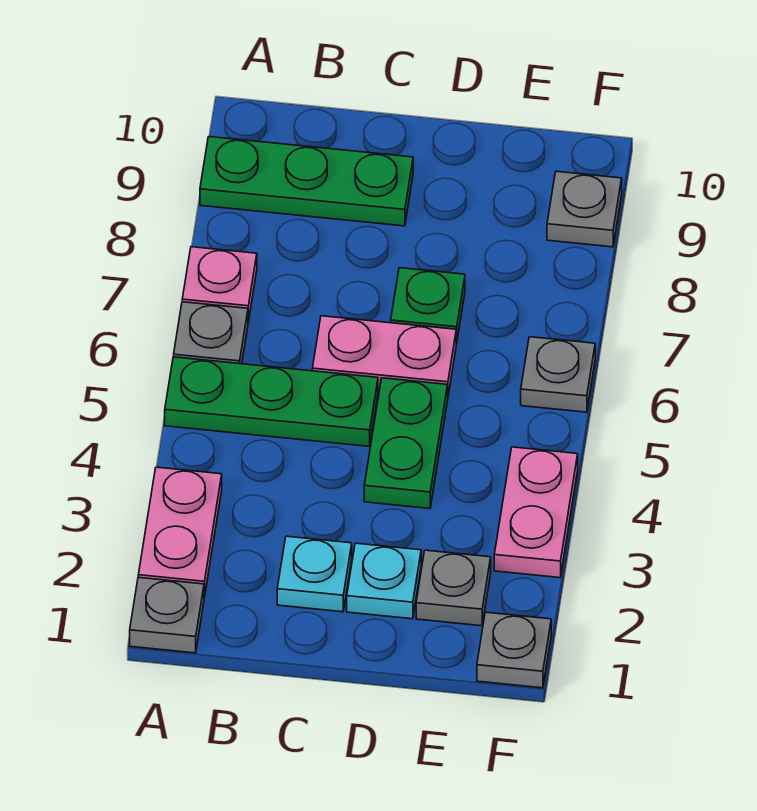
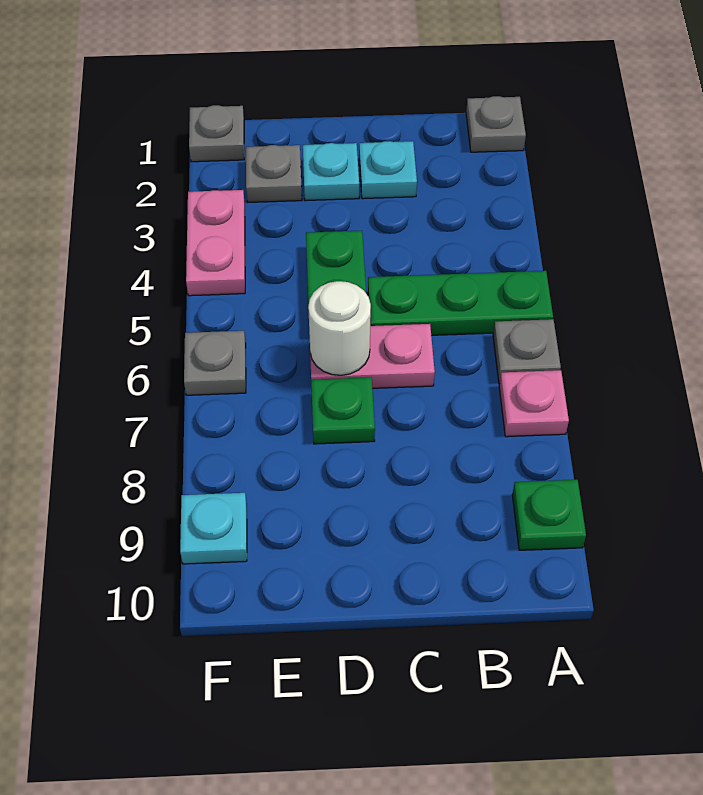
pink 1x2 plate [138,467,222,598] -> none
green 1x3 plate [200,137,413,226] -> green 1x1 plate [512,480,586,550]
none -> white 1x1 round brick [308,281,371,375]
grey 1x1 plate [547,171,622,247] -> cyan 1x1 plate [180,493,247,564]

